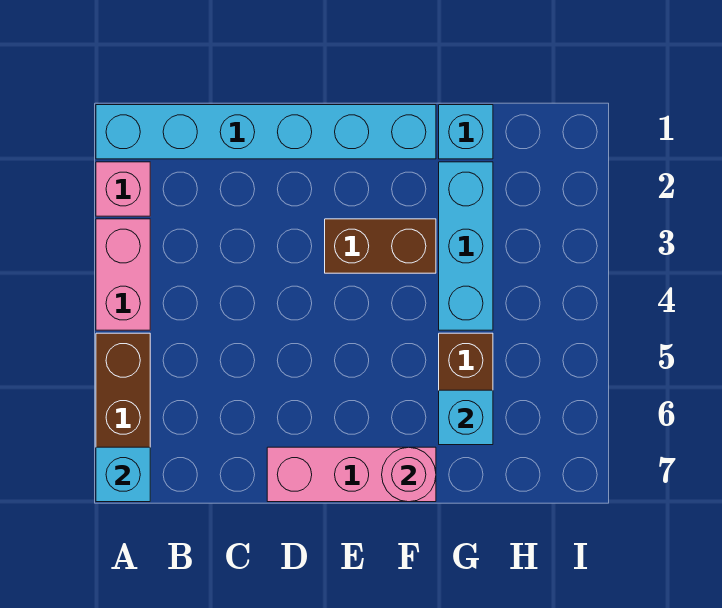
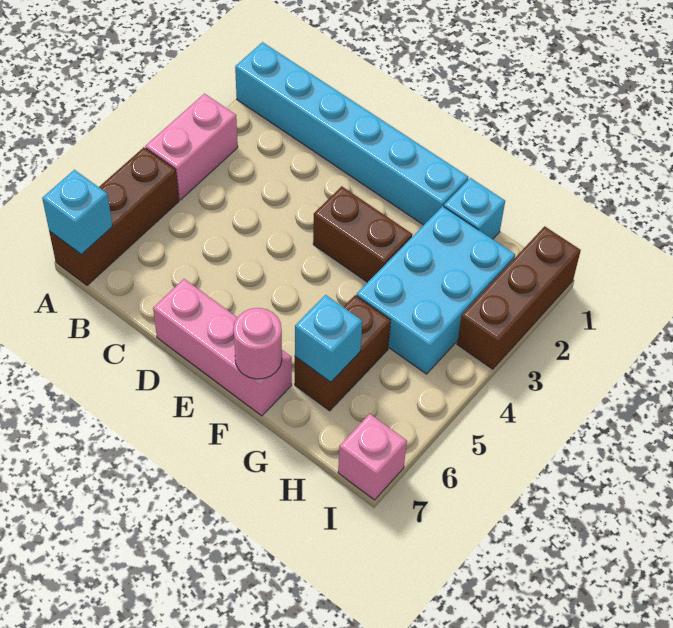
pink 1x1 brick [96,162,150,216] -> pink 1x1 brick moved to [338,414,407,500]
cyan 1x3 brick [439,162,493,330] -> cyan 2x3 brick [356,206,515,374]
none -> brown 1x3 brick [457,226,581,369]

